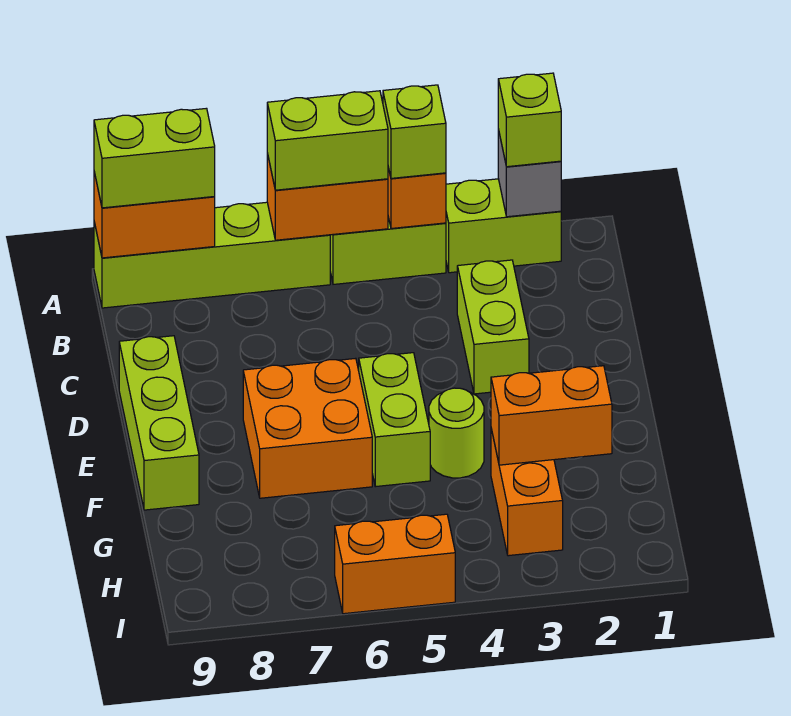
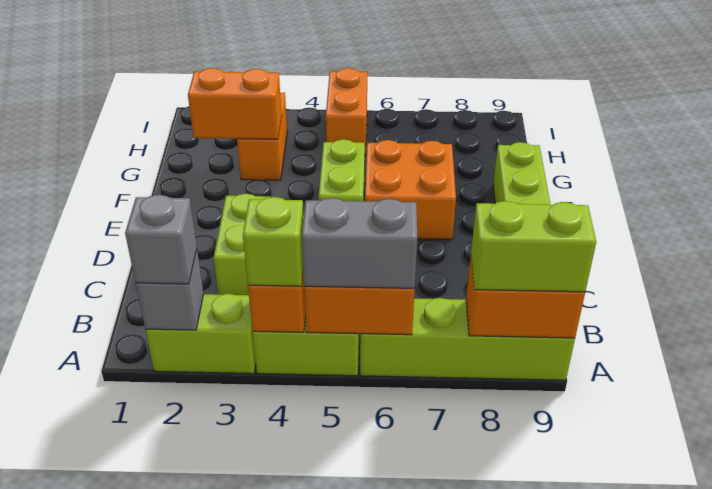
lime 1x1 brick [498,73,561,167] -> grey 1x1 brick [125,195,197,284]
lime 1x2 brick [267,91,388,190] -> grey 1x2 brick [302,198,417,288]
lime 1x1 round brick [429,388,484,478] -> none
orange 1x2 brick [335,514,455,614] -> orange 1x2 brick turned to [326,68,367,154]

